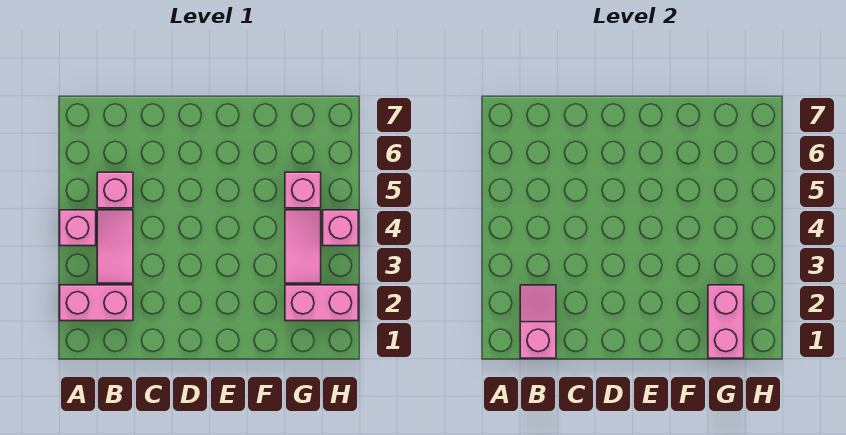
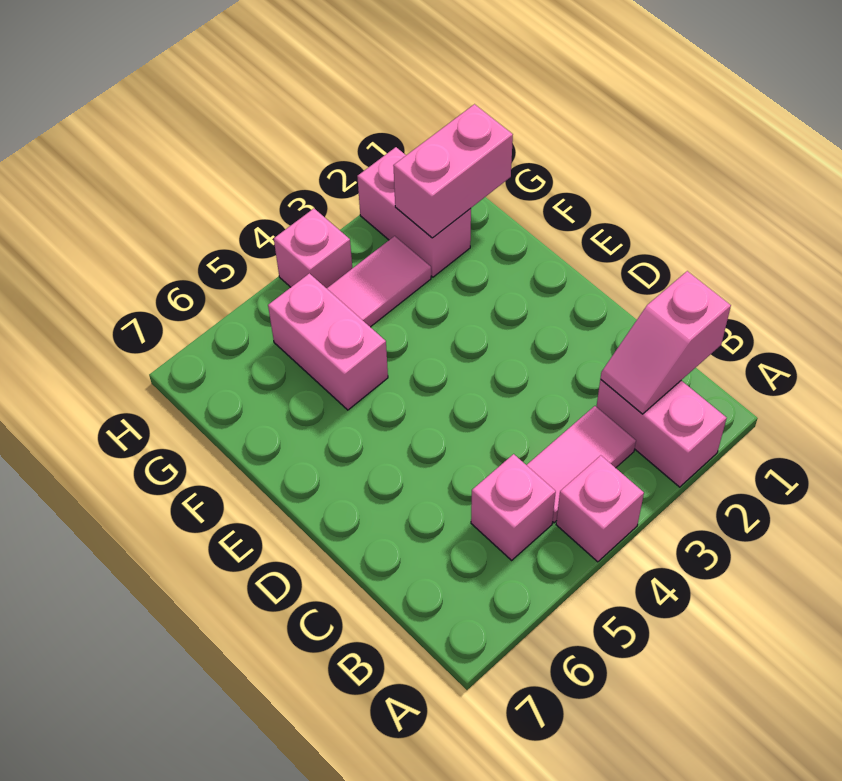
pink 1x1 brick [285,172,321,208] -> pink 1x2 brick [268,273,388,410]

